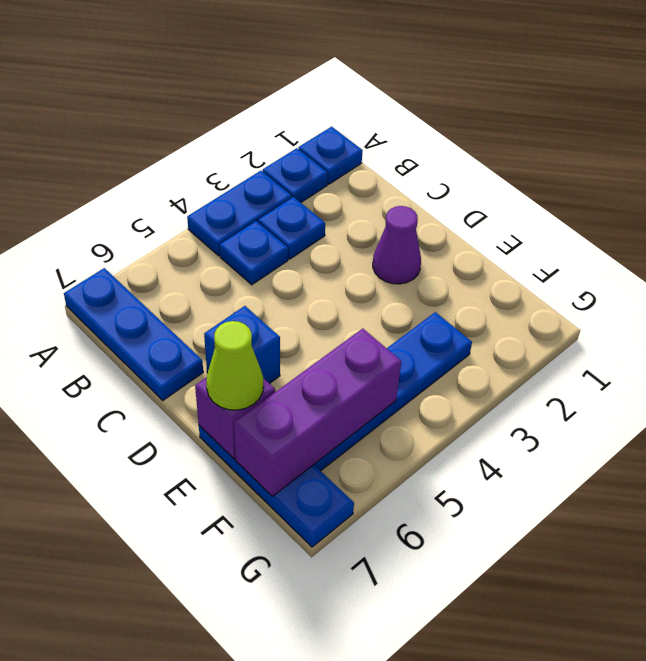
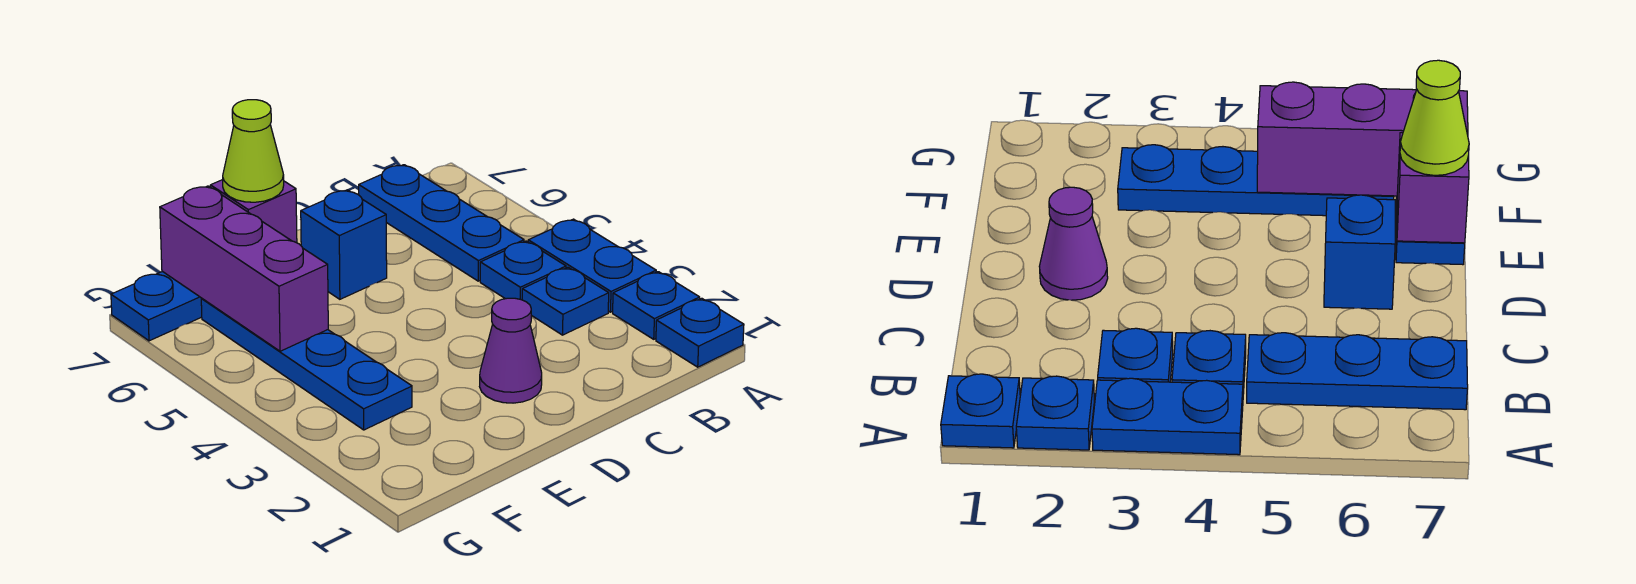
blue 1x3 plate [64,268,203,400] -> blue 1x3 plate turned to [359,165,524,281]

